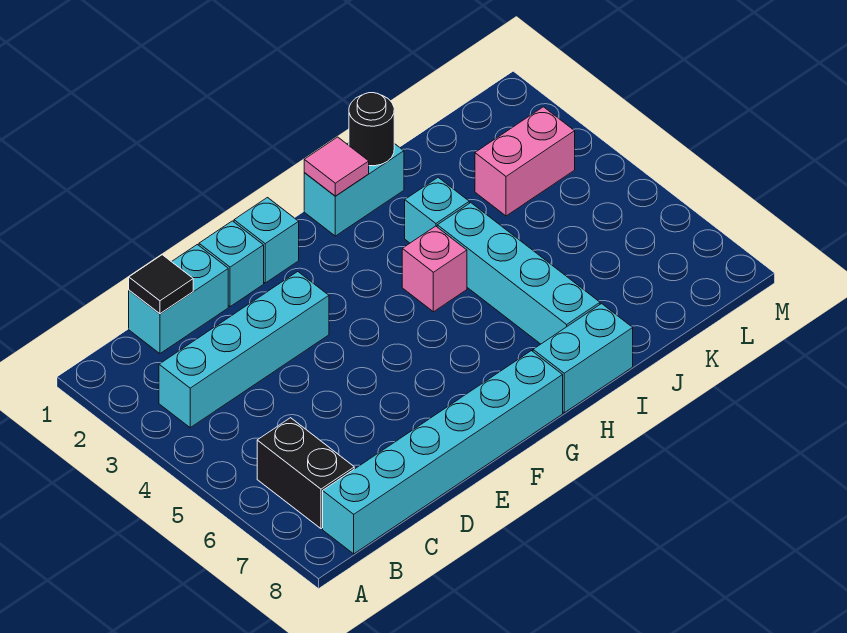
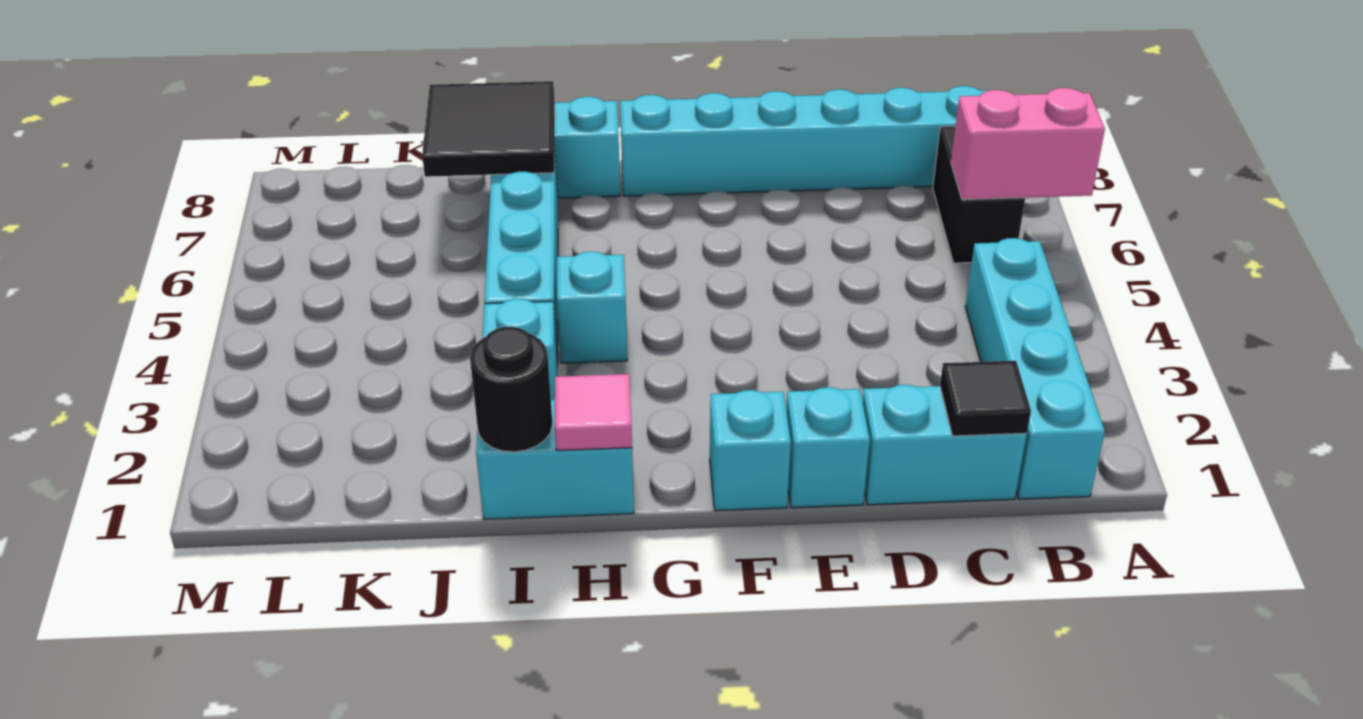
cyan 1x4 brick [159,272,329,428] -> cyan 1x4 brick turned to [965,238,1105,499]
pink 1x1 brick [402,226,467,312] -> cyan 1x1 brick [557,252,627,363]
none -> black 2x2 tile [422,81,555,177]
pink 1x2 brick [475,107,575,216] -> pink 1x2 brick moved to [951,88,1105,200]

